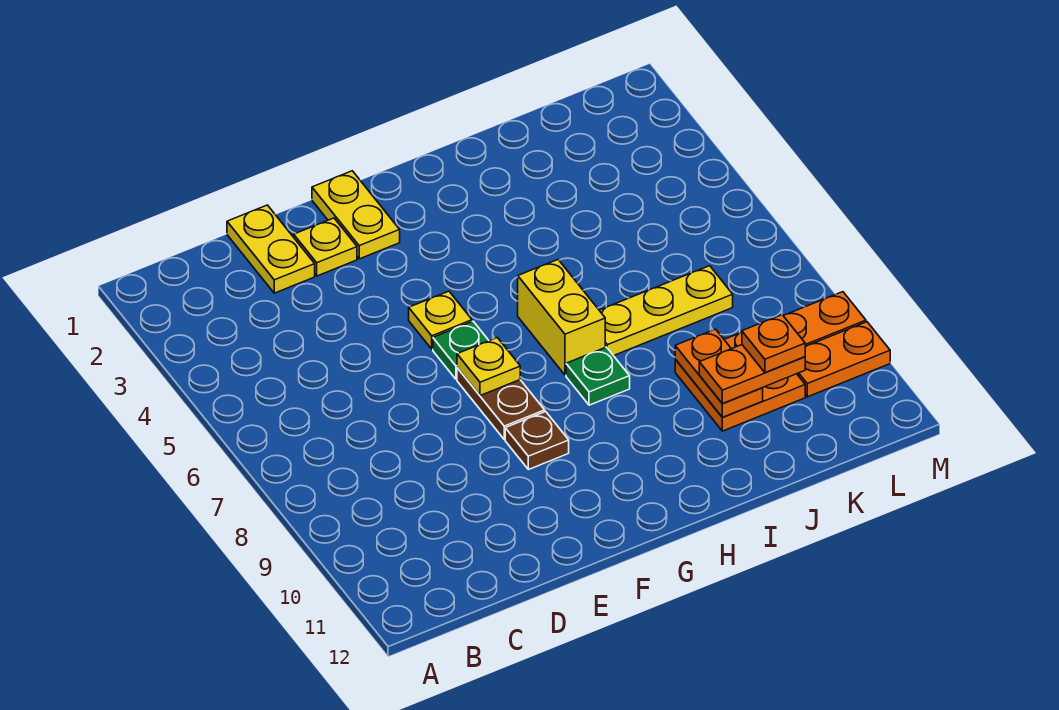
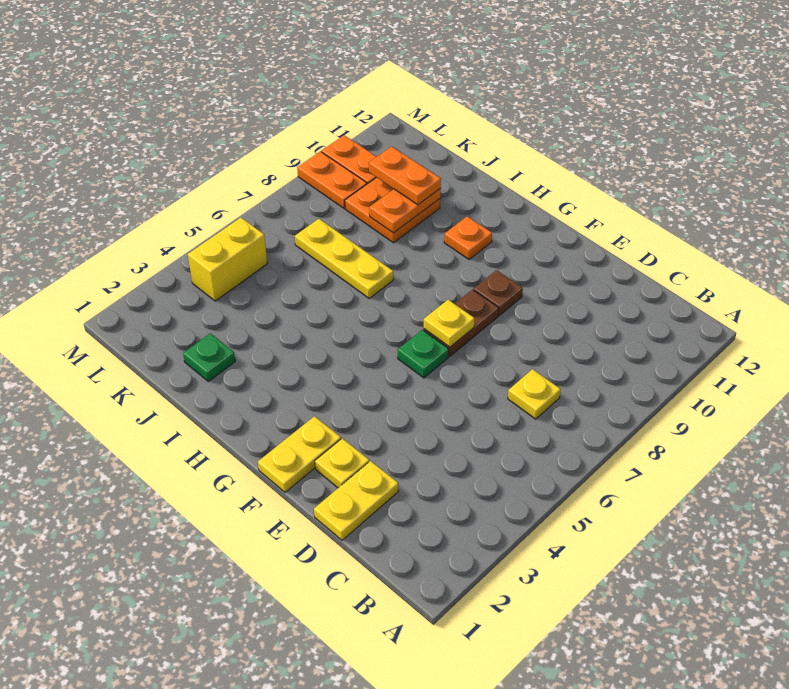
yellow 1x1 plate [409,291,472,349] -> yellow 1x1 plate moved to [508,369,561,419]
yellow 1x2 brick [518,260,605,375] -> yellow 1x2 brick moved to [188,218,267,301]
green 1x1 plate [566,347,630,405] -> green 1x1 plate moved to [183,333,235,381]
orange 1x1 plate [742,315,805,373] -> orange 1x1 plate moved to [444,216,492,259]

